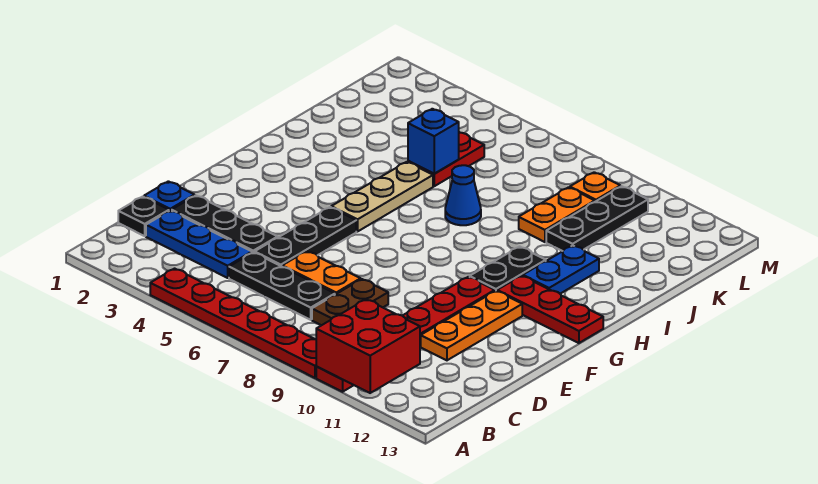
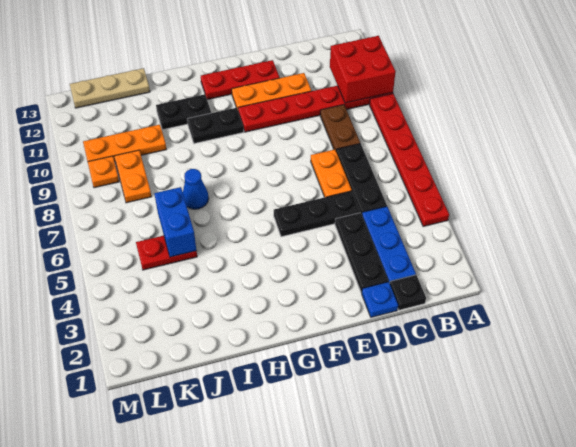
brown 1x2 plate [312,279,388,325] -> brown 1x2 plate turned to [320,105,360,150]
tan 1x3 plate [331,162,433,232] -> tan 1x3 plate moved to [70,68,150,108]
red 1x3 plate [497,276,603,343] -> red 1x3 plate turned to [201,60,280,100]
blue 1x2 plate [523,245,599,294] -> black 1x2 plate [156,94,211,130]
blue 1x1 brick [408,109,459,174] -> blue 1x2 brick [154,187,197,257]
orange 1x2 plate [519,187,595,242] -> orange 1x2 plate turned to [114,150,152,203]
black 1x3 plate [546,186,648,251] -> orange 1x3 plate [83,125,166,161]

